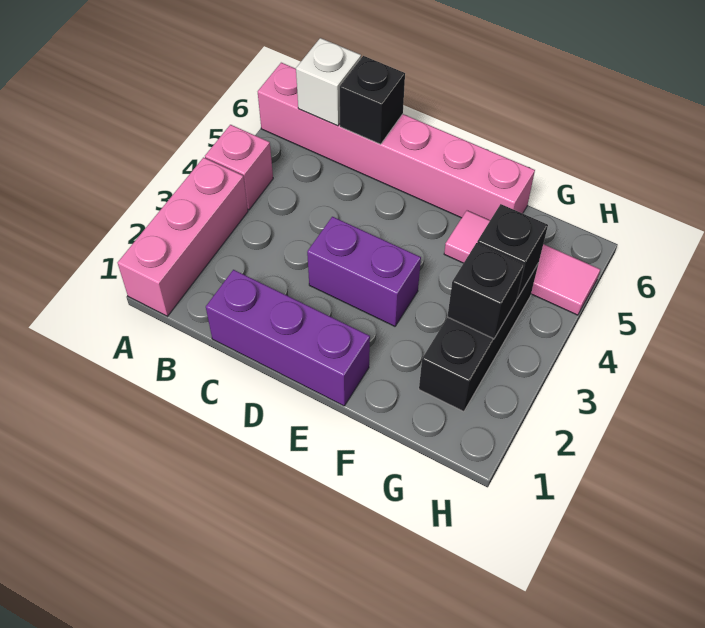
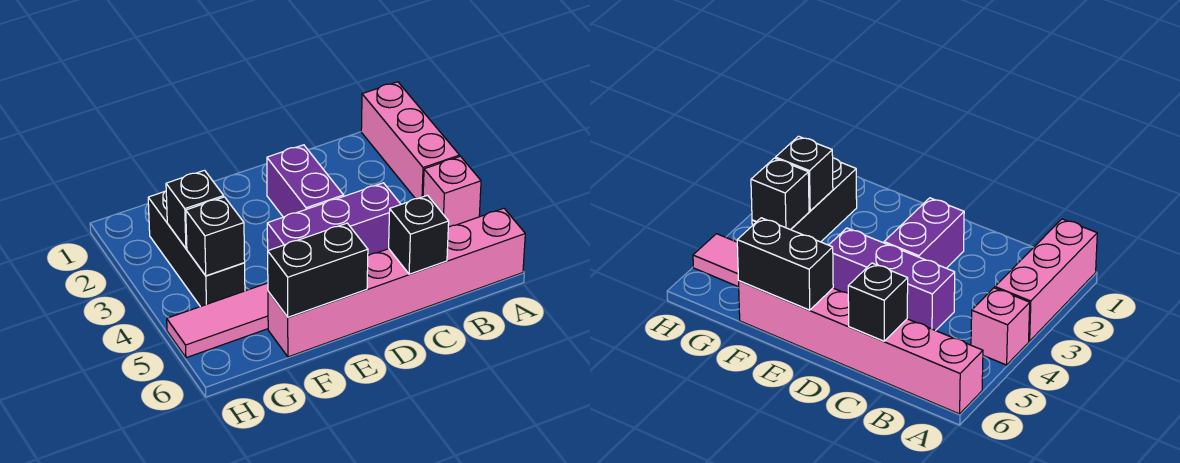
white 1x1 brick [296,38,361,126] -> none
purple 1x3 brick [206,270,370,406] -> purple 1x3 brick moved to [267,183,401,256]
purple 1x2 brick [307,217,421,326] -> purple 1x2 brick turned to [267,145,344,217]
none -> black 1x2 brick [268,223,368,317]

